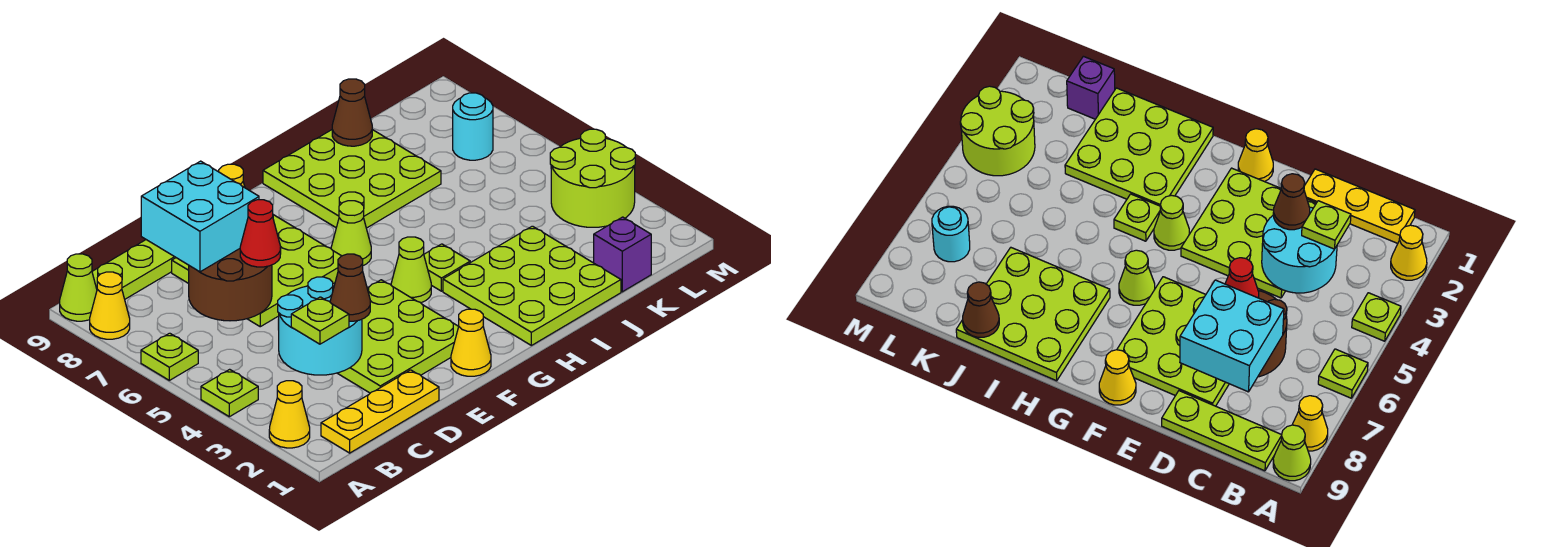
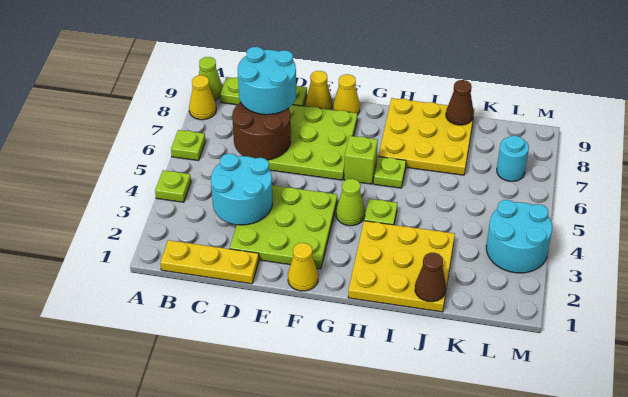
yellow 1x1 cone [269,381,310,448] -> yellow 1x1 cone moved to [306,71,332,110]
lime 1x1 plate [291,297,349,344] -> lime 1x1 plate moved to [374,157,406,188]
cyan 2x2 brick [141,161,259,272] -> cyan 2x2 round brick [238,47,296,115]
brown 1x1 cone [330,254,370,321] -> brown 1x1 cone moved to [415,253,446,302]
red 1x1 cone [240,200,281,267] -> none
lime 1x1 cone [331,201,371,265] -> lime 1x1 brick [344,136,378,184]
lime 3x3 plate [443,226,621,345] -> yellow 3x3 plate [348,221,455,312]
lime 3x3 plate [263,130,441,228] -> yellow 3x3 plate [378,98,474,175]
purple 1x1 brick [594,217,651,292] -> none
lime 2x2 round brick [550,129,635,227] -> cyan 2x2 round brick [486,200,552,273]

